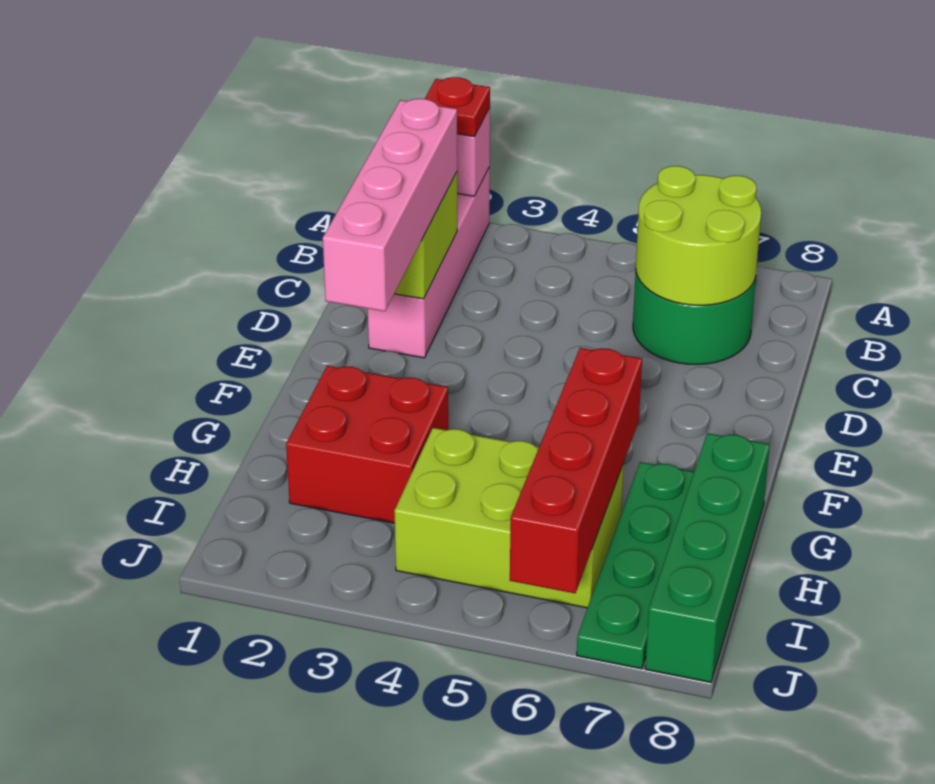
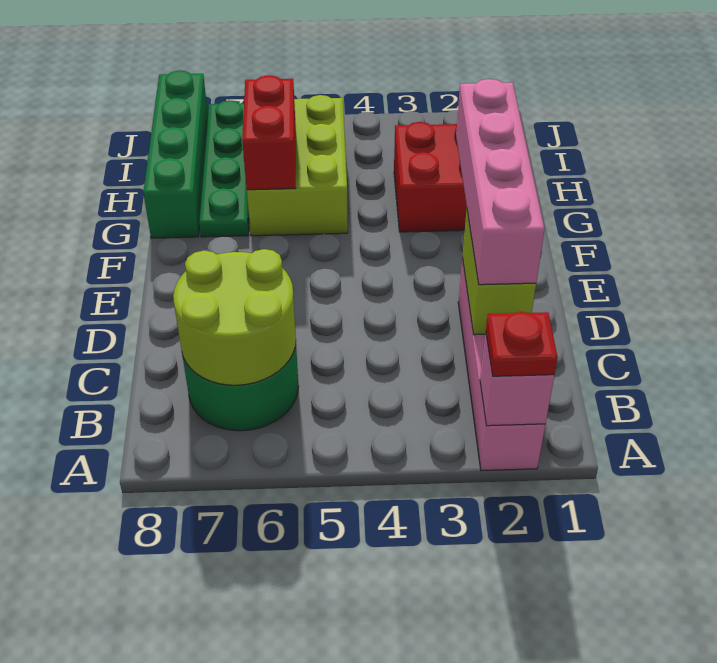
red 1x4 brick [510,348,642,593] -> red 1x2 brick [242,75,296,190]
lime 2x3 brick [394,428,624,608] -> lime 2x3 brick turned to [247,95,348,236]

